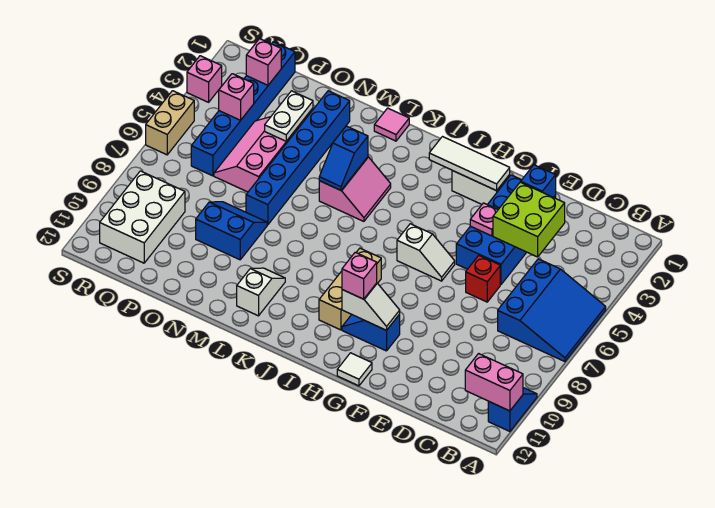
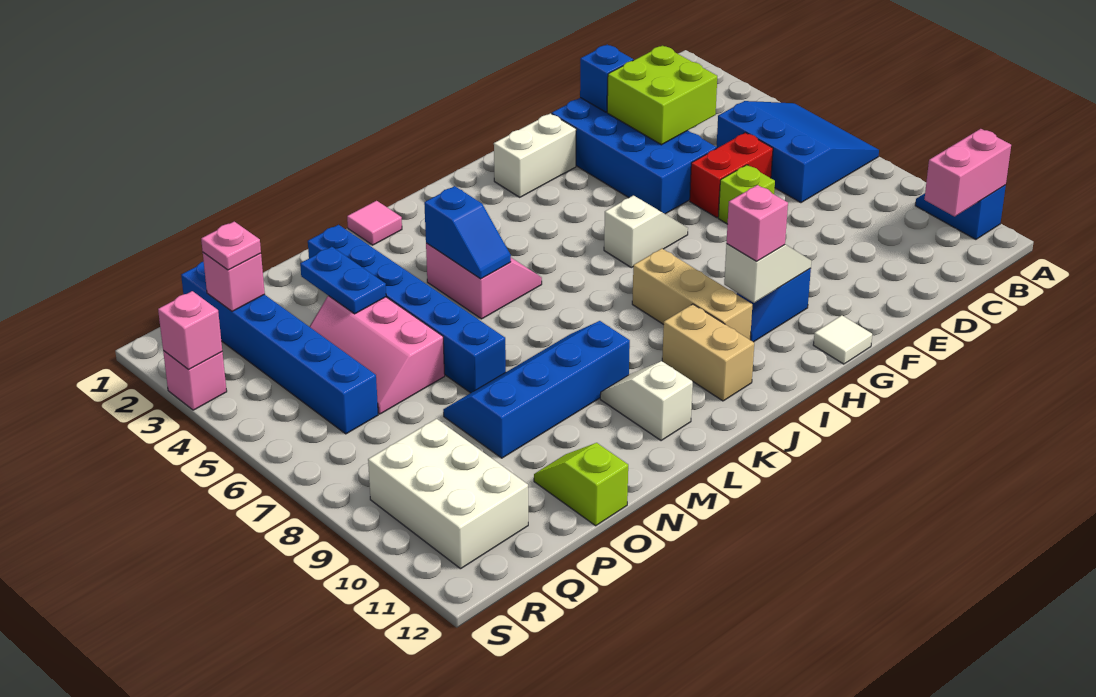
red 1x1 brick [466,256,500,302] -> red 1x2 brick [690,133,773,218]
none -> lime 1x1 brick [718,165,775,224]
pink 1x1 plate [470,203,498,236] -> pink 1x1 plate moved to [201,222,261,270]
white 1x3 tile [429,137,510,191] -> none
blue 2x2 slope [196,202,267,260] -> blue 2x4 slope [443,321,630,458]
white 1x2 plate [265,91,313,141] -> blue 1x2 plate [300,247,386,314]
none -> lime 1x2 slope [534,443,628,526]
pink 1x1 brick [219,74,254,120] -> pink 1x1 brick moved to [158,291,222,370]
tan 1x2 brick [146,91,194,155] -> tan 1x2 brick moved to [662,304,754,401]

